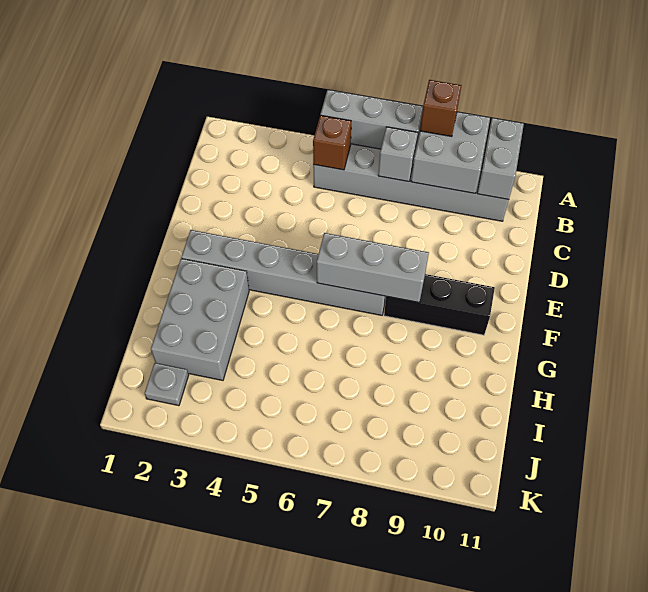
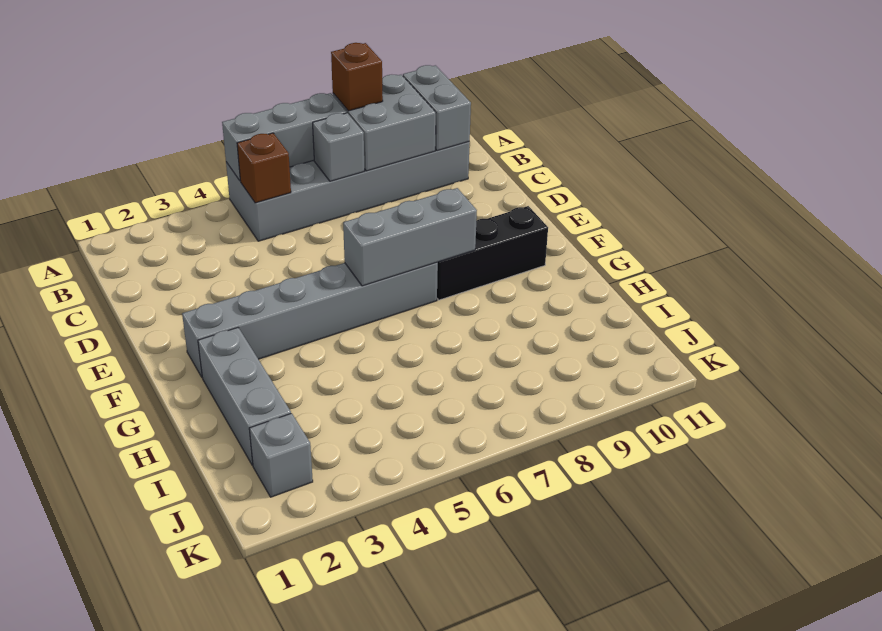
grey 2x3 brick [151,259,249,380] -> grey 1x3 brick [198,328,291,466]
grey 1x1 plate [145,363,189,406] -> grey 1x1 brick [249,413,313,497]

